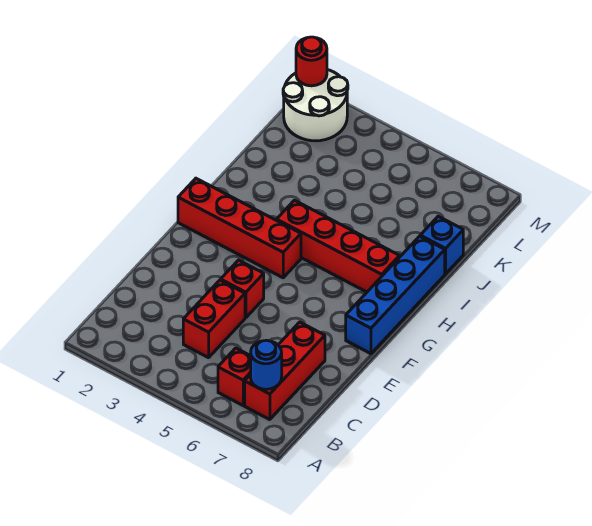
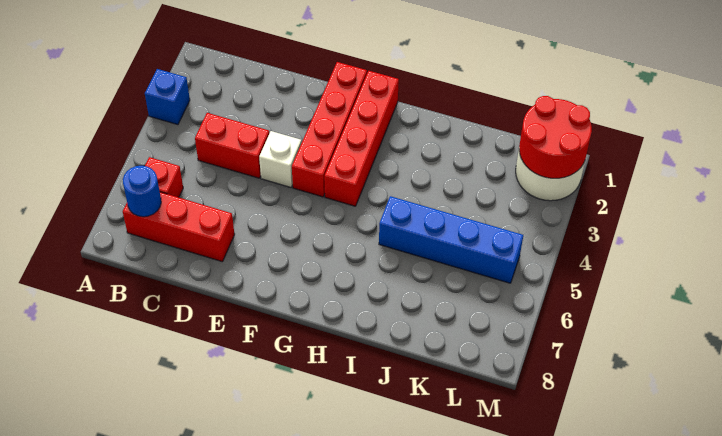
red 1x1 brick [221,260,264,318] -> white 1x1 brick [259,131,301,187]
blue 1x4 brick [346,236,445,354] -> blue 1x4 brick moved to [379,196,523,283]
red 1x4 brick [277,200,400,292] -> red 1x4 brick moved to [292,62,367,197]
blue 1x1 brick [420,216,463,274] -> blue 1x1 brick moved to [145,69,190,125]
red 1x1 round brick [296,37,327,86] -> red 2x2 round brick [519,96,592,178]

